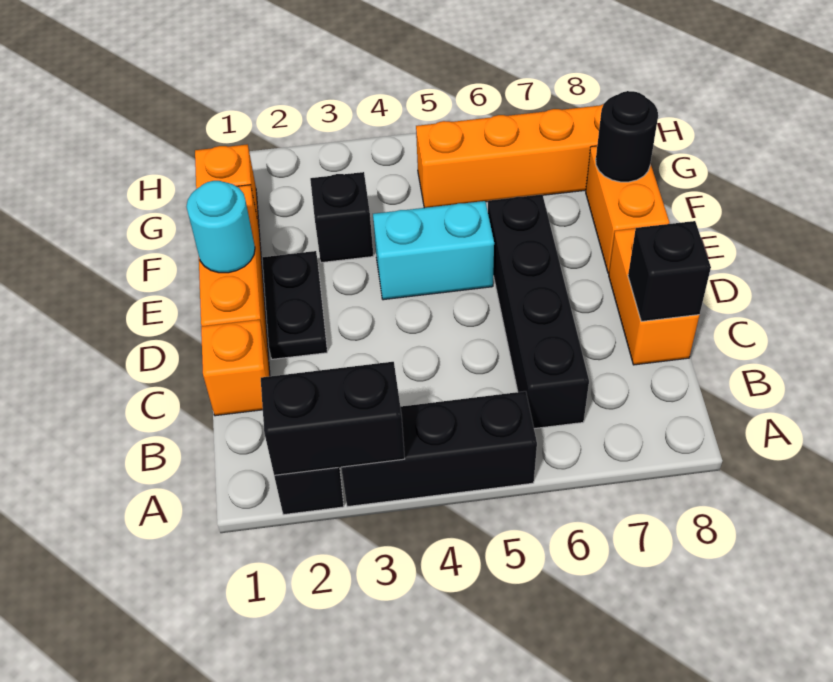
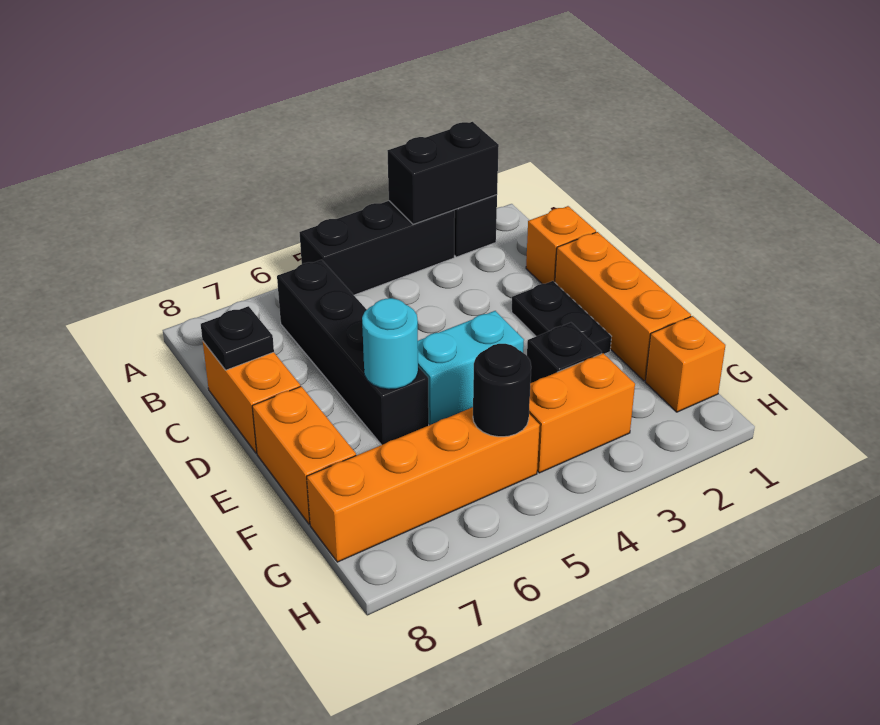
black 1x1 brick [628,221,711,321] -> black 1x1 plate [201,306,274,370]
cyan 1x1 round brick [186,181,255,273] -> cyan 1x1 round brick moved to [362,298,418,389]
black 1x1 round brick [596,91,658,182] -> black 1x1 round brick moved to [473,344,531,437]
none -> orange 1x2 brick [529,353,635,473]

